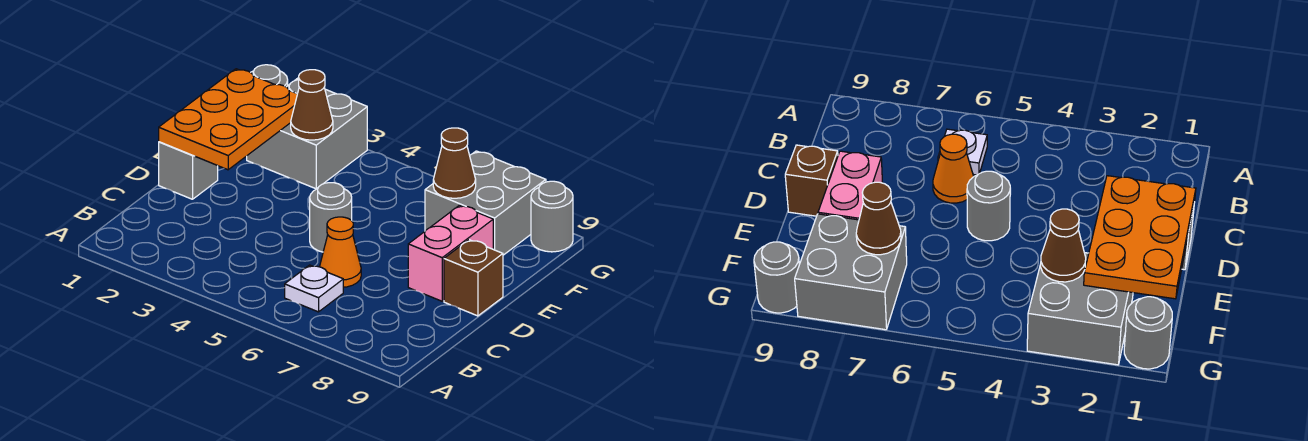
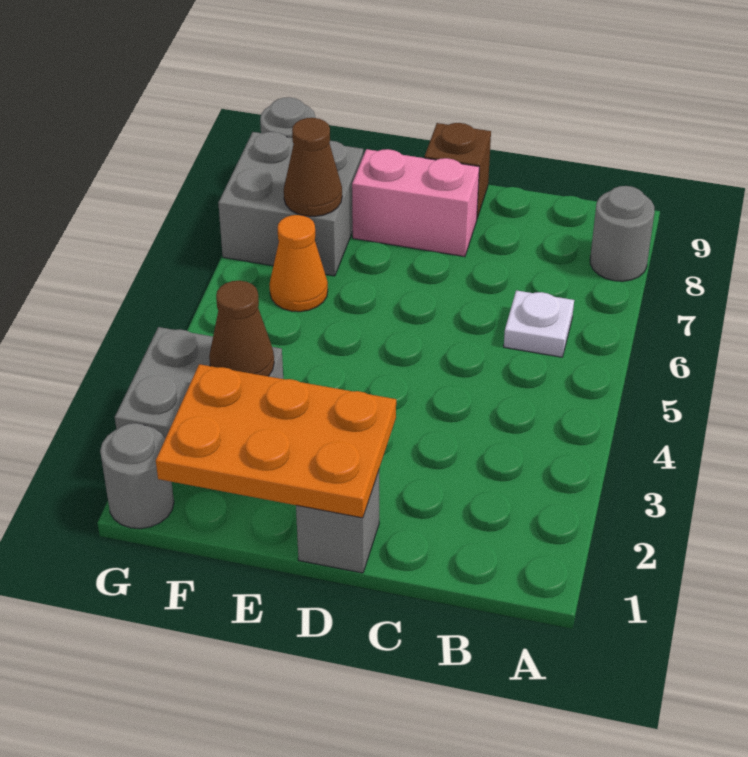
orange 1x1 cone [320,217,361,287] -> orange 1x1 cone moved to [270,215,328,312]
grey 1x1 round brick [310,183,352,252] -> grey 1x1 round brick moved to [590,186,655,281]

